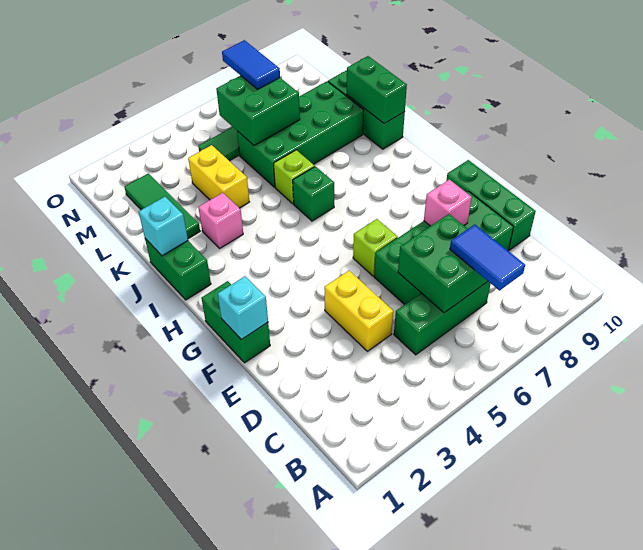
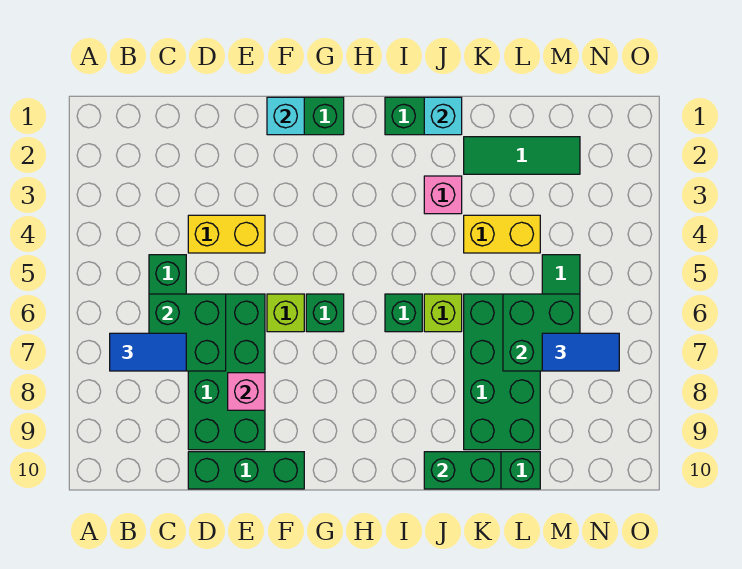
none -> green 1x1 brick [306,294,344,332]

